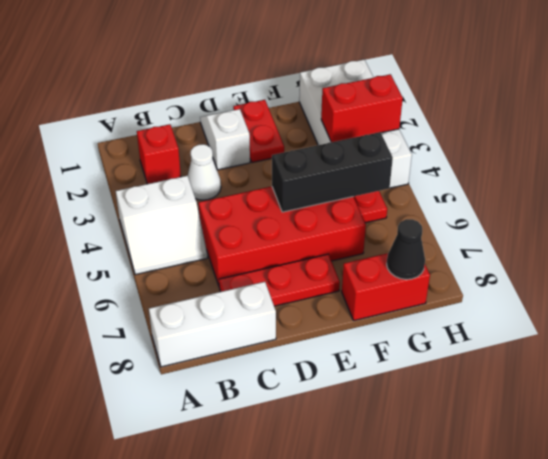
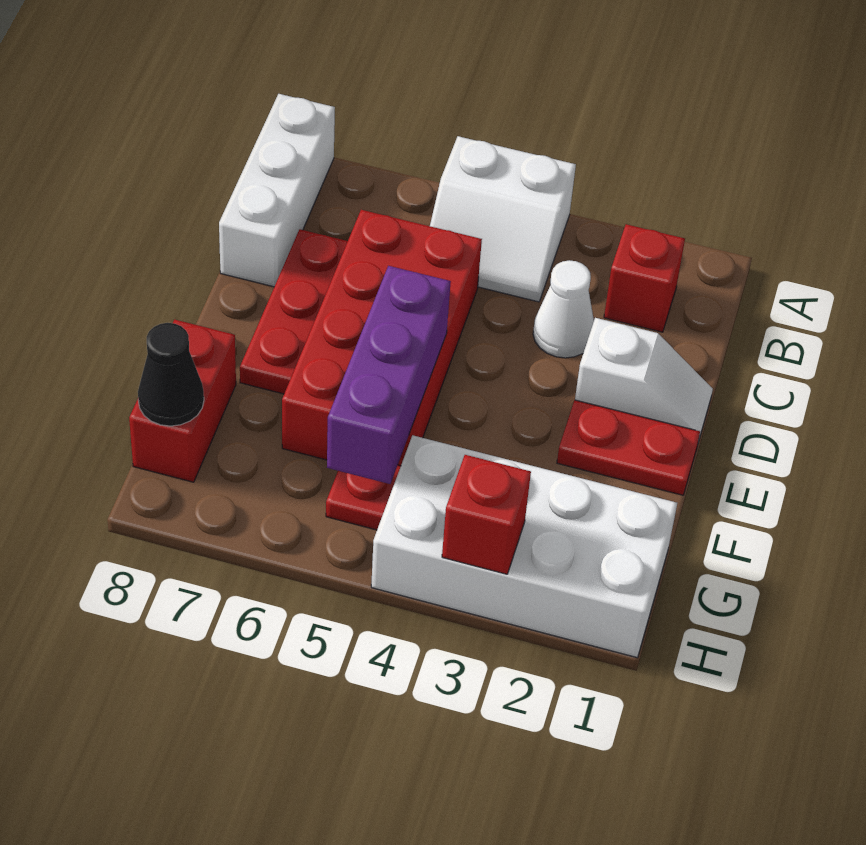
white 2x2 slope [116,176,207,275] -> white 2x2 slope turned to [430,136,576,302]
black 1x3 brick [272,132,393,212] -> purple 1x3 brick [327,266,451,484]
red 1x2 brick [321,74,403,142] -> red 1x1 brick [442,455,531,574]

